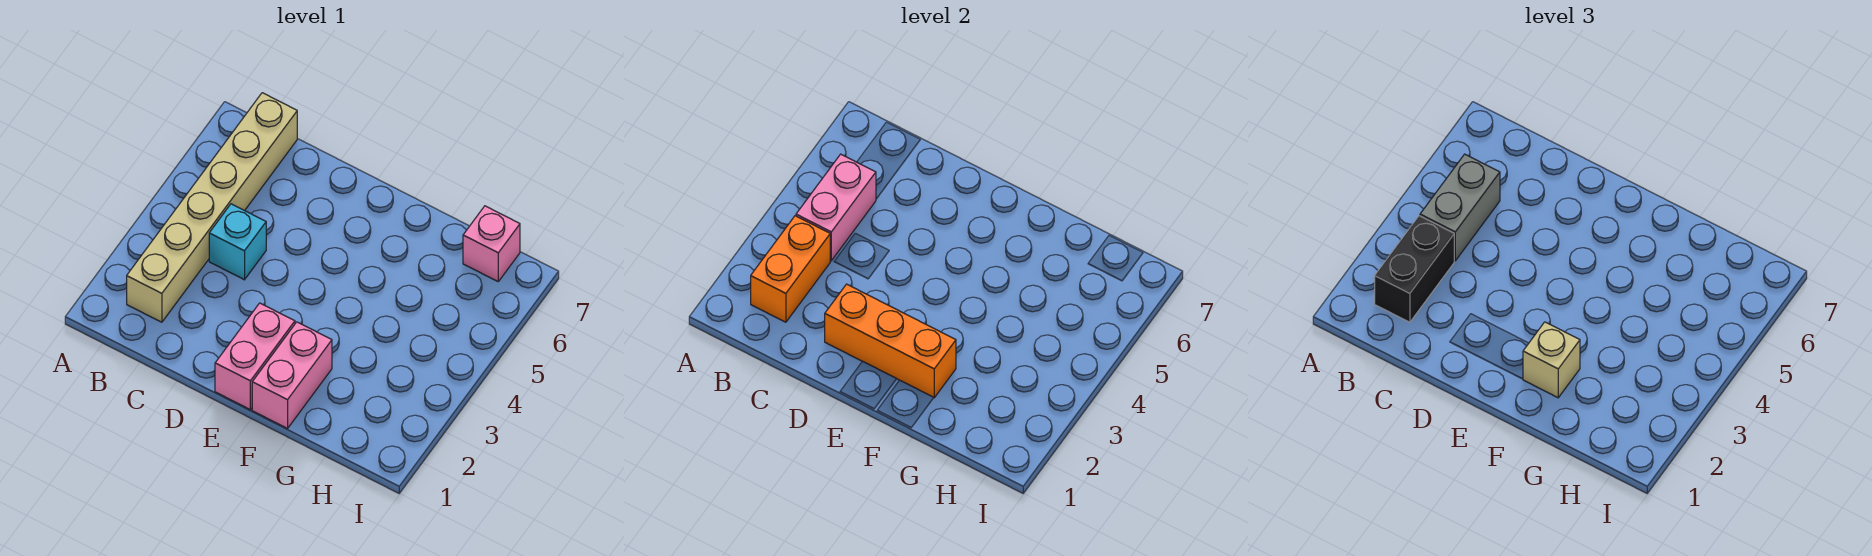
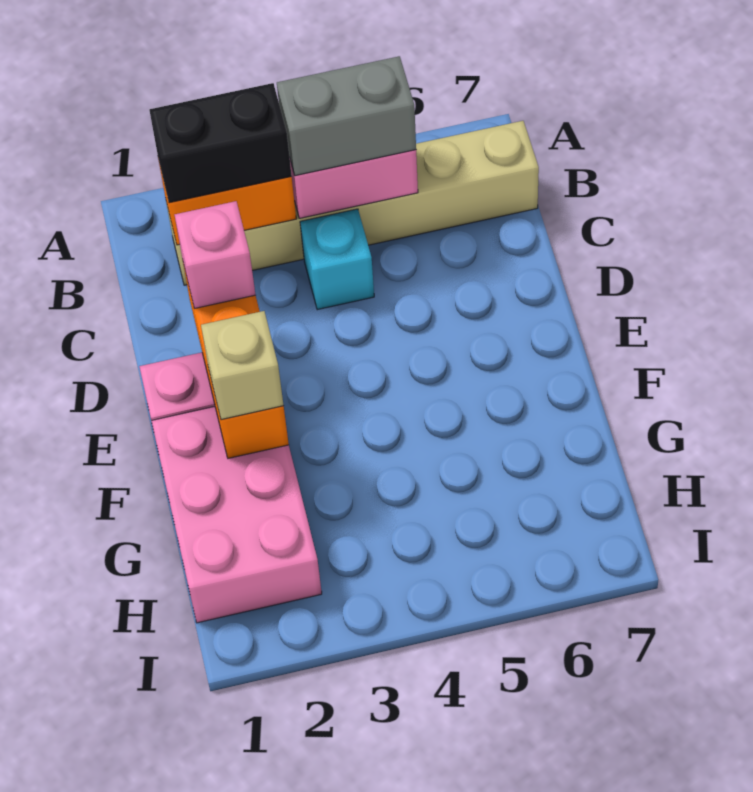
pink 1x2 brick [252,322,332,429] -> pink 2x3 brick [151,407,322,623]
pink 1x1 brick [463,206,520,281] -> pink 1x1 brick moved to [175,201,256,309]

